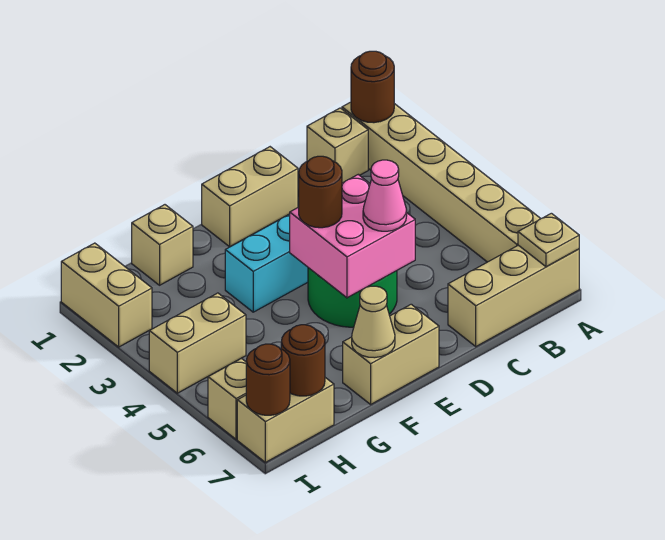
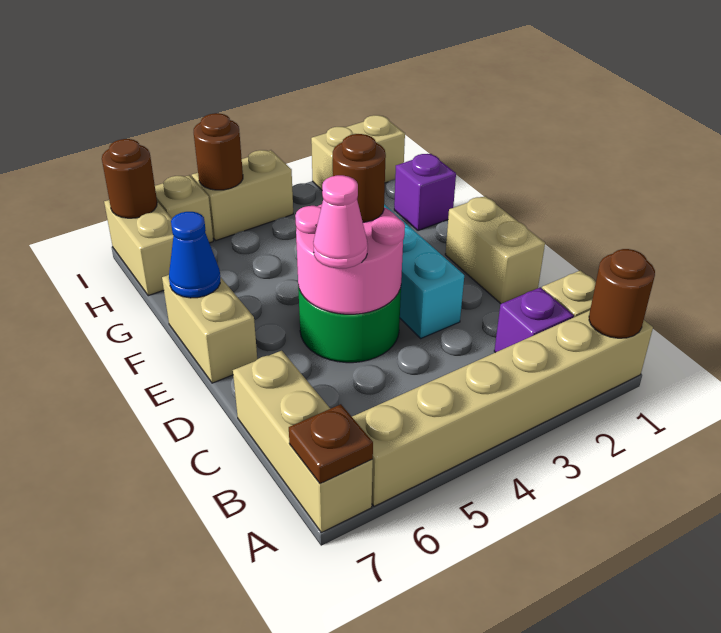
tan 1x1 plate [518,213,579,267] -> brown 1x1 plate [289,404,373,484]
none -> purple 1x1 brick [494,287,574,353]
pink 2x2 brick [290,175,415,298] -> pink 2x2 round brick [295,204,405,314]
tan 1x1 cone [352,286,395,358] -> blue 1x1 cone [169,212,220,298]
tan 1x1 brick [132,205,193,285] -> purple 1x1 brick [394,154,456,231]
tan 1x2 brick [149,293,246,393] -> tan 1x2 brick turned to [192,150,293,241]
brown 1x1 round brick [281,325,325,396] -> brown 1x1 round brick moved to [194,113,243,190]

